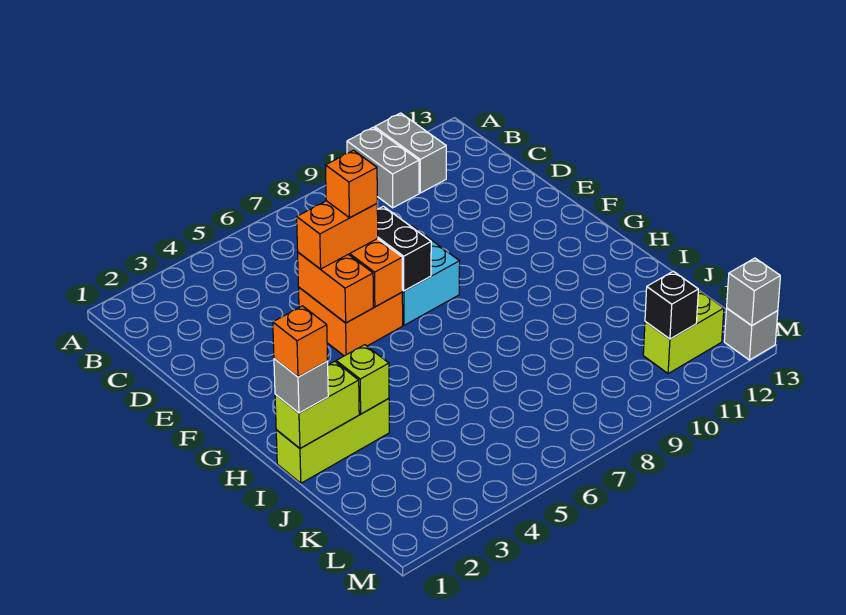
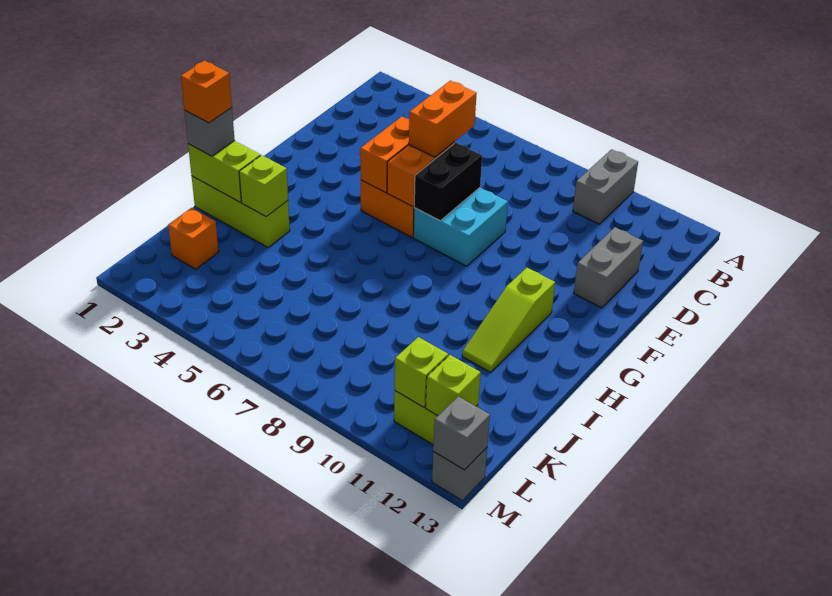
grey 1x2 brick [375,113,446,193] -> grey 1x2 brick moved to [574,227,643,308]
orange 1x2 brick [297,201,378,269] -> orange 1x2 brick turned to [409,81,477,157]
orange 1x1 brick [325,150,377,218] -> orange 1x1 brick moved to [168,208,219,269]
none -> lime 1x3 slope [462,268,555,372]
black 1x1 brick [645,271,698,339] -> lime 1x1 brick [395,337,448,407]
none -> lime 1x1 brick [426,355,481,416]

